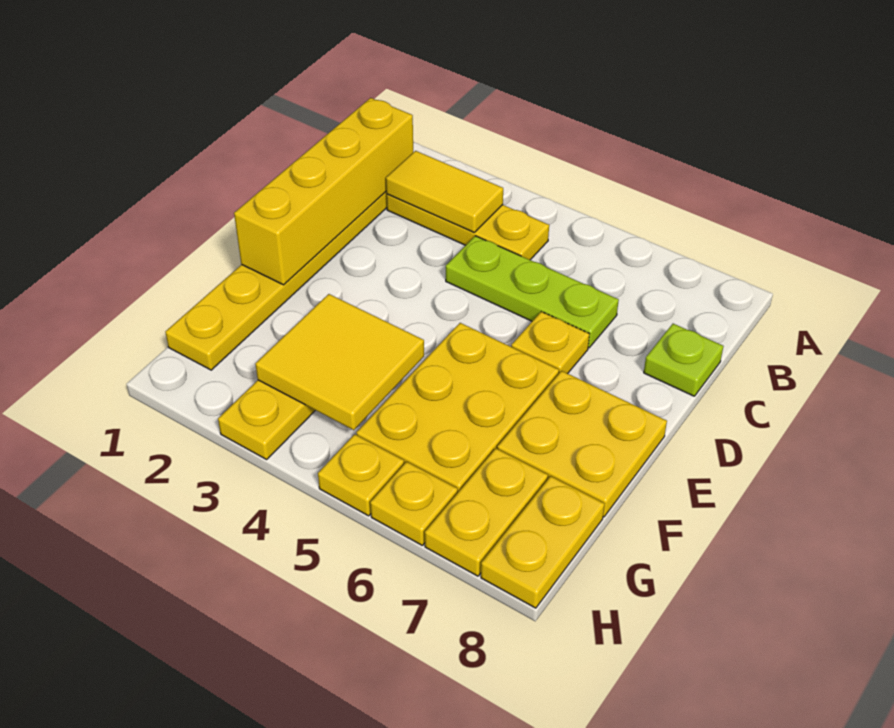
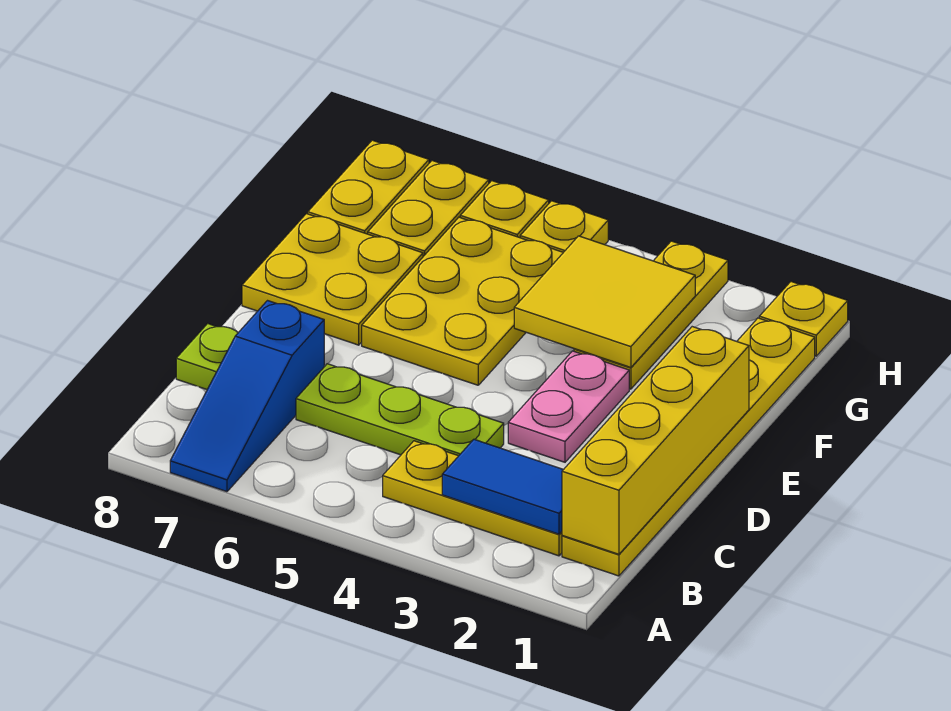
none -> blue 1x3 slope [170,301,324,492]
yellow 1x2 tile [386,151,503,232] -> blue 1x2 tile [442,439,564,534]
none -> pink 1x2 plate [508,351,629,462]
yellow 1x1 plate [511,312,589,374] -> yellow 1x1 plate moved to [759,282,848,356]

